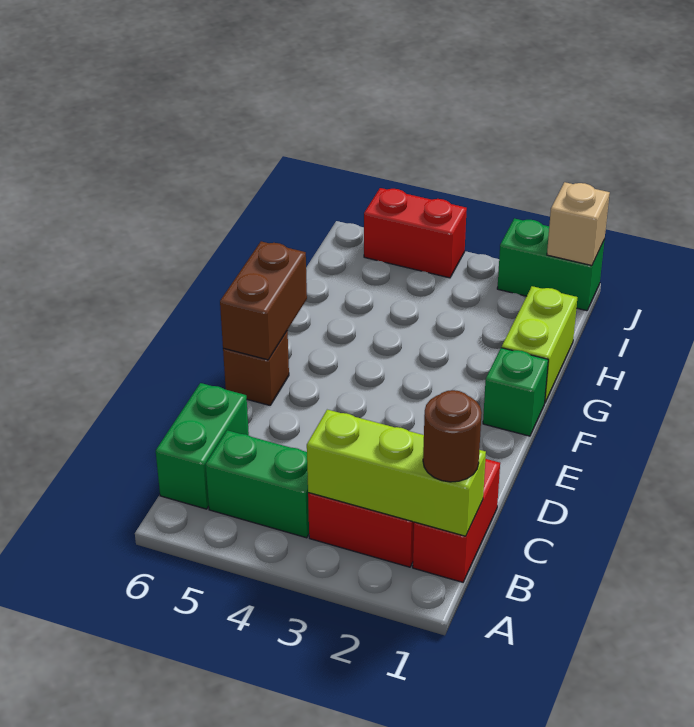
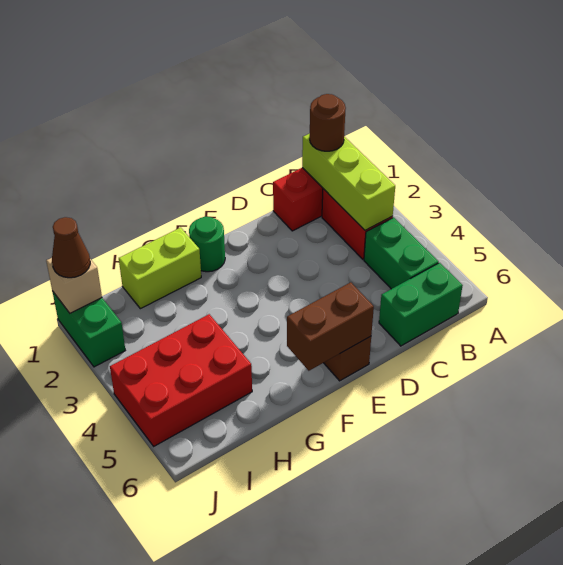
green 1x1 brick [483,348,548,436] -> green 1x1 round brick [189,217,225,272]
none -> brown 1x1 cone [52,217,90,278]
red 1x2 brick [364,188,467,278] -> red 2x3 brick [110,314,252,446]

